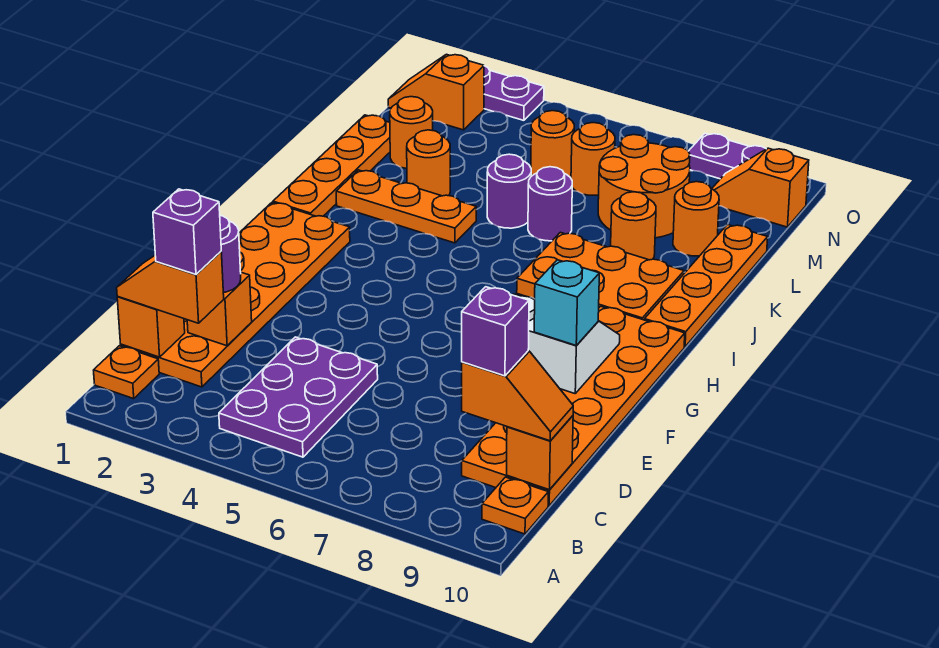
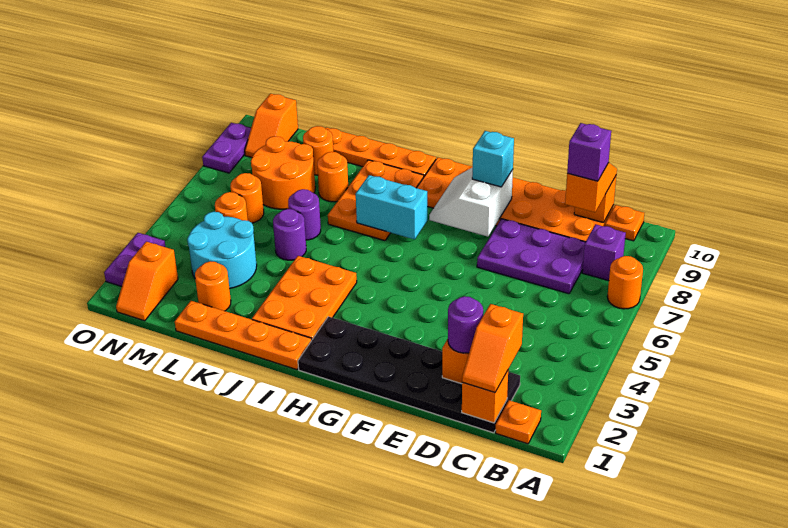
purple 2x3 plate [219,337,378,457] -> purple 2x3 plate moved to [477,219,585,294]
orange 2x6 plate [121,203,350,387] -> black 2x6 plate [298,317,520,433]
purple 1x1 brick [153,189,221,274] -> purple 1x1 brick moved to [582,224,626,281]
none -> cyan 1x2 brick [356,175,427,240]
orange 1x3 plate [336,170,476,243] -> orange 2x3 plate [252,256,357,339]
orange 1x1 round brick [407,130,450,196] -> orange 1x1 round brick moved to [607,256,643,309]
none -> cyan 2x2 round brick [187,212,257,289]

